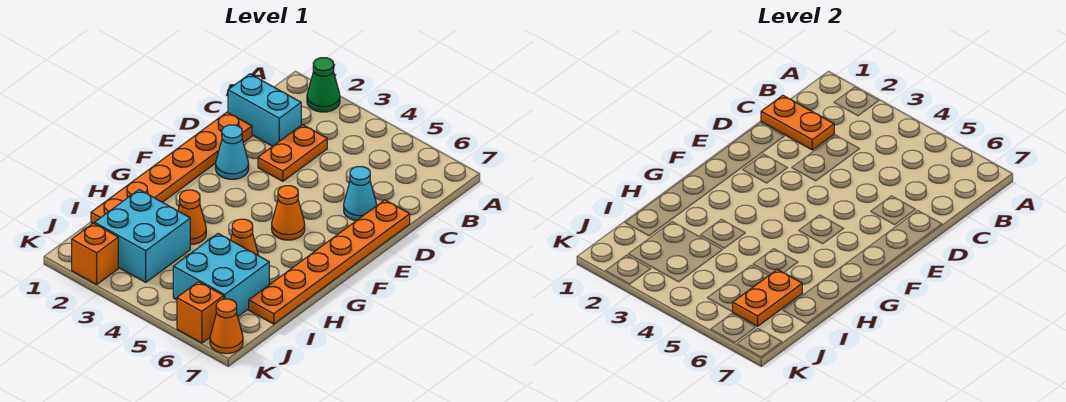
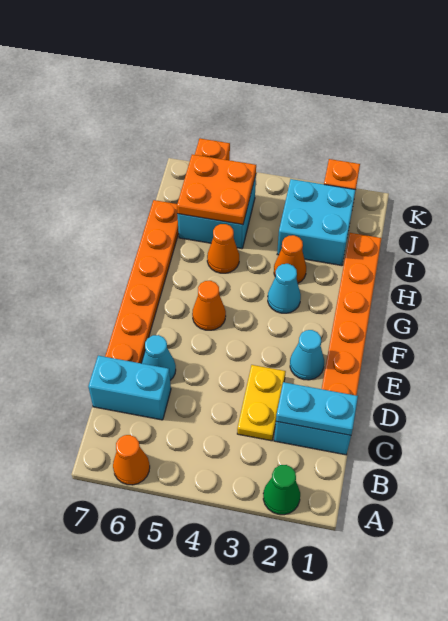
orange 1x2 plate [761,95,834,150] -> cyan 1x2 plate [276,382,358,435]
orange 1x2 plate [258,125,327,181] -> yellow 1x2 plate [237,365,286,441]
none -> cyan 1x2 brick [88,356,171,420]
none -> cyan 1x1 cone [268,264,301,313]
orange 1x2 plate [733,269,802,326] -> orange 2x2 plate [177,154,256,225]
orange 1x1 cone [210,299,243,354] -> orange 1x1 cone moved to [113,435,150,485]

